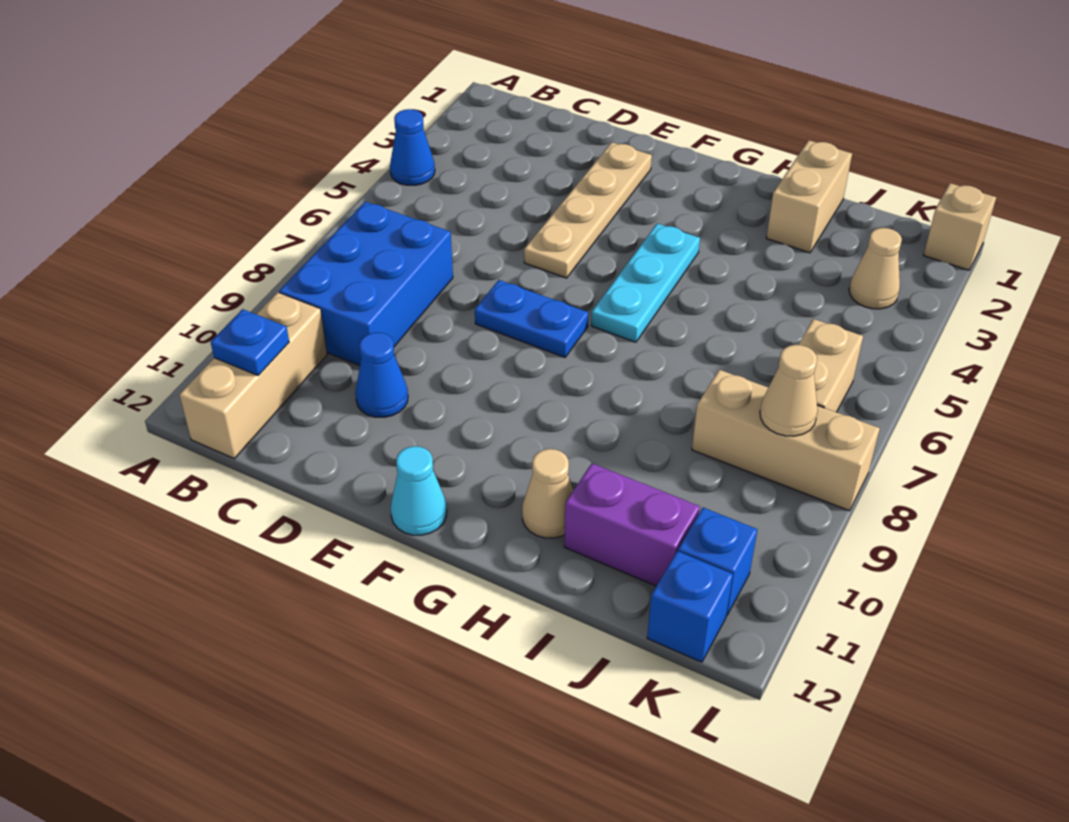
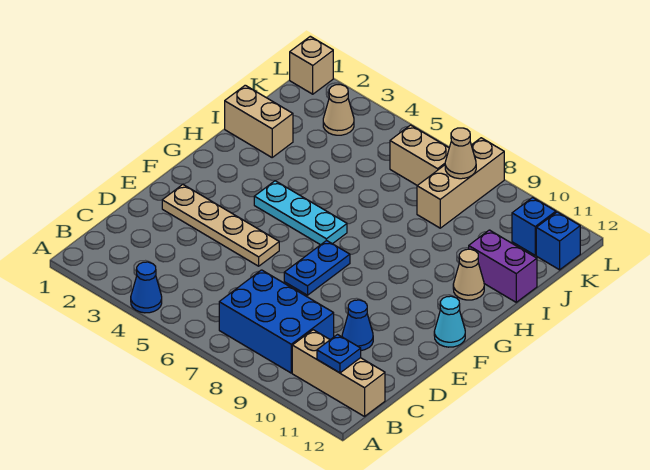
purple 1x2 brick [564,463,700,586] -> purple 1x2 brick turned to [469,230,537,302]

